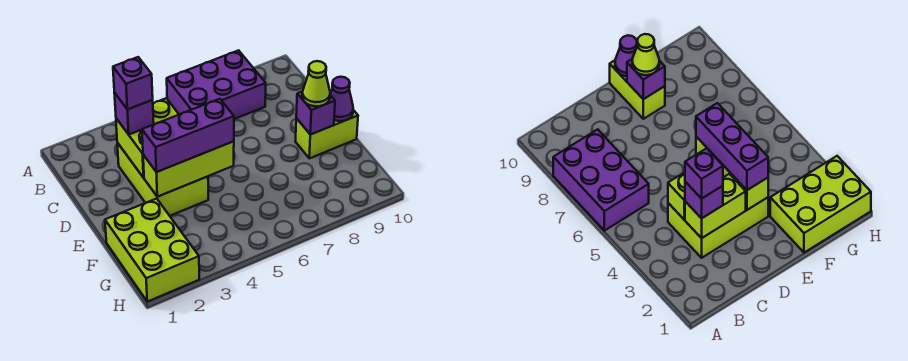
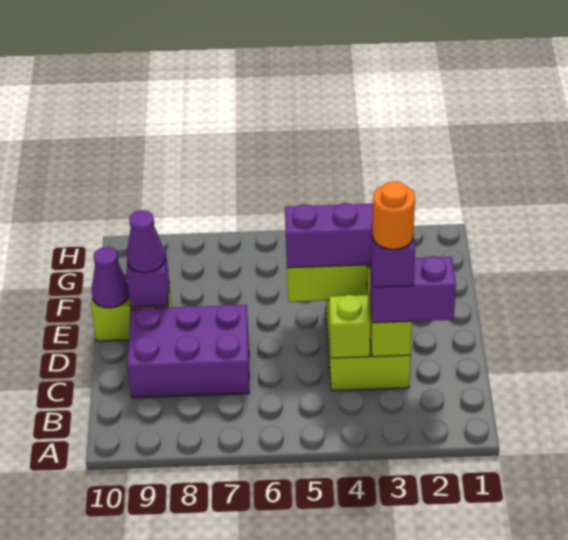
purple 2x3 brick [167,50,266,119] -> purple 2x3 brick moved to [127,305,249,398]
purple 1x1 brick [114,93,154,134] -> purple 1x2 brick [370,256,456,323]
none -> orange 1x1 round brick [373,181,415,249]
lime 1x1 cone [302,61,330,106] -> purple 1x1 cone [126,210,165,273]
lime 2x3 brick [105,199,199,302] -> none

